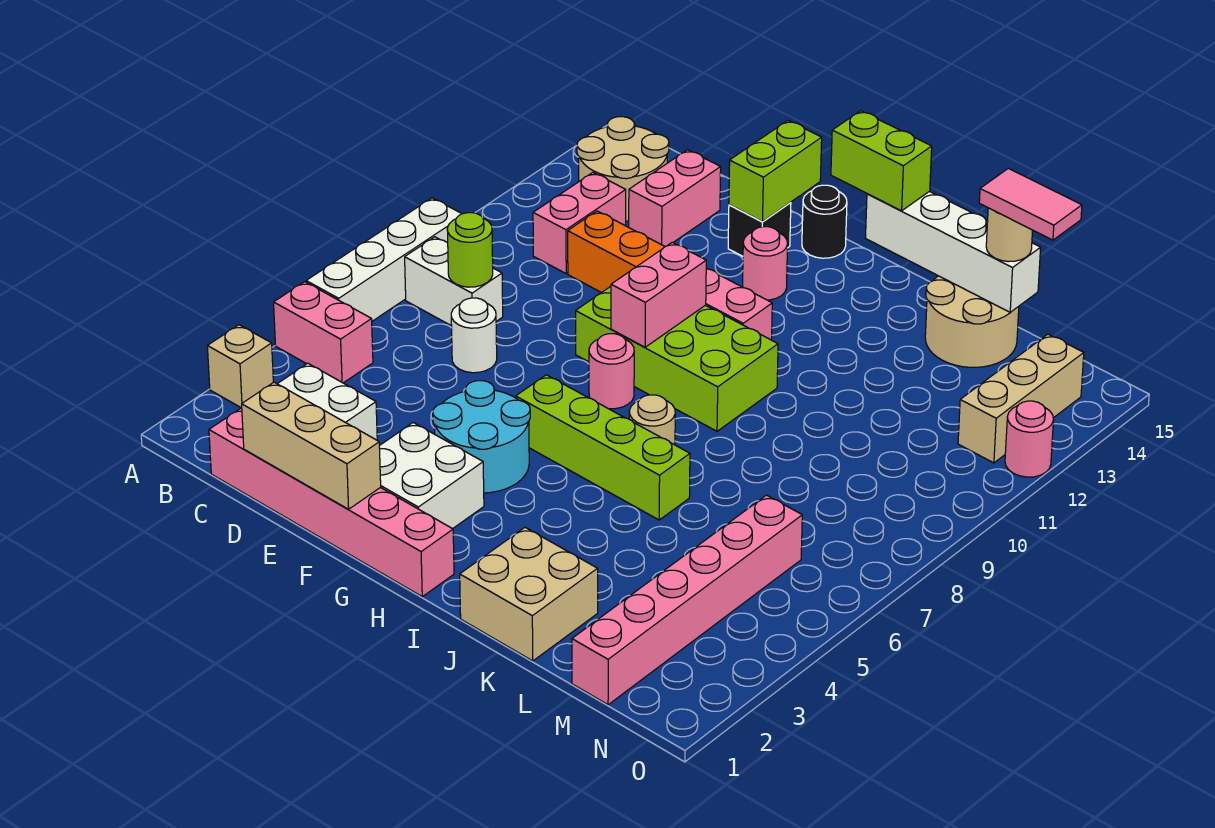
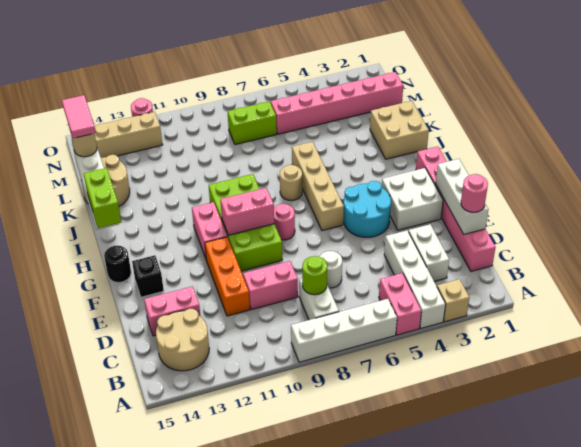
none -> white 1x4 brick [384,230,446,328]
pink 1x2 brick [533,173,626,273] -> pink 1x2 brick moved to [243,261,298,310]
tan 1x3 brick [242,382,381,509] -> white 1x3 brick [436,159,489,234]
lime 1x2 brick [729,121,822,222] -> lime 1x2 brick moved to [227,101,277,145]
lime 1x4 brick [516,375,690,520] -> tan 1x4 brick [292,142,344,231]
pink 1x1 round brick [743,227,788,300] -> pink 1x1 round brick moved to [461,174,488,212]

